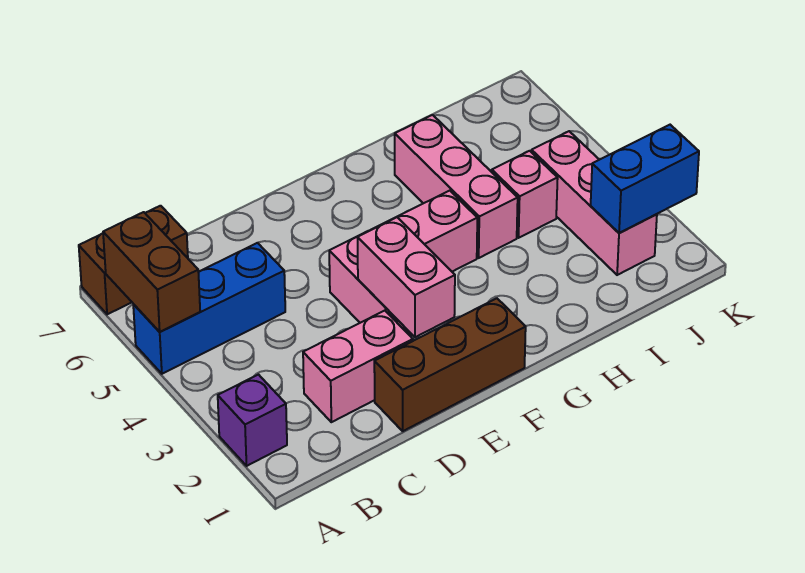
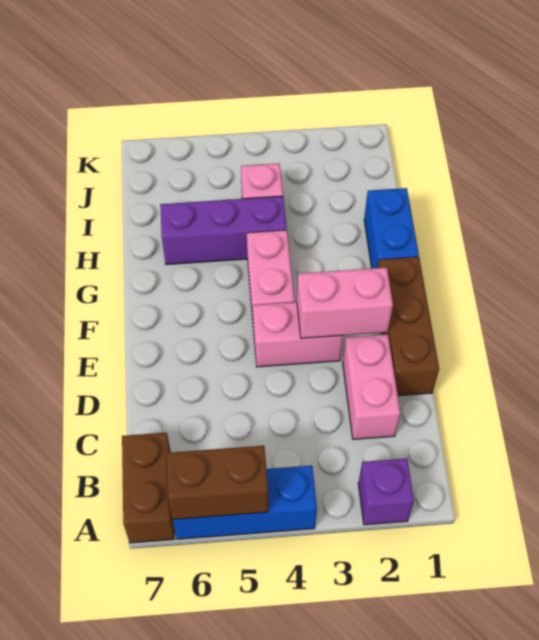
blue 1x3 brick [133,243,285,374] -> blue 1x3 brick turned to [173,466,317,539]
pink 1x3 brick [395,115,518,258] -> purple 1x3 brick [160,196,287,265]
pink 1x3 brick [532,131,657,275] -> none
blue 1x2 brick [591,125,699,233] -> blue 1x2 brick moved to [364,188,419,268]

